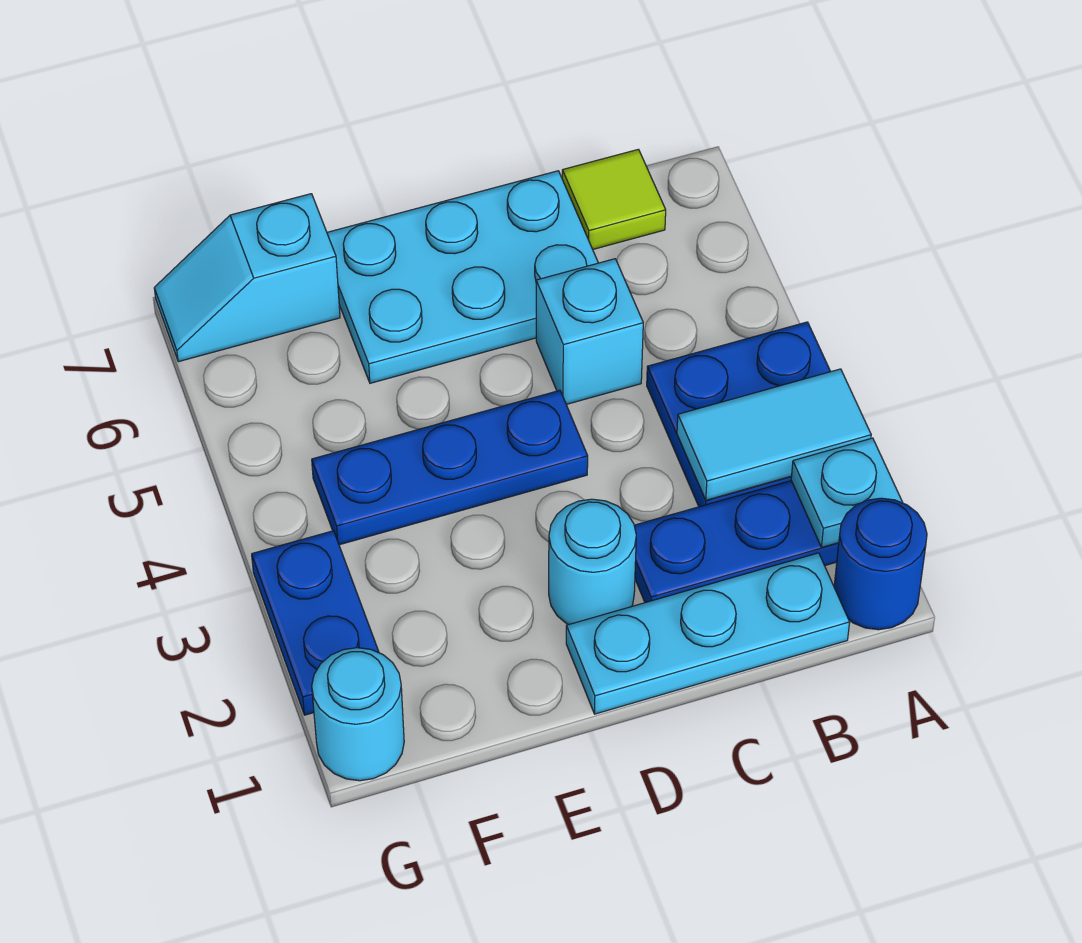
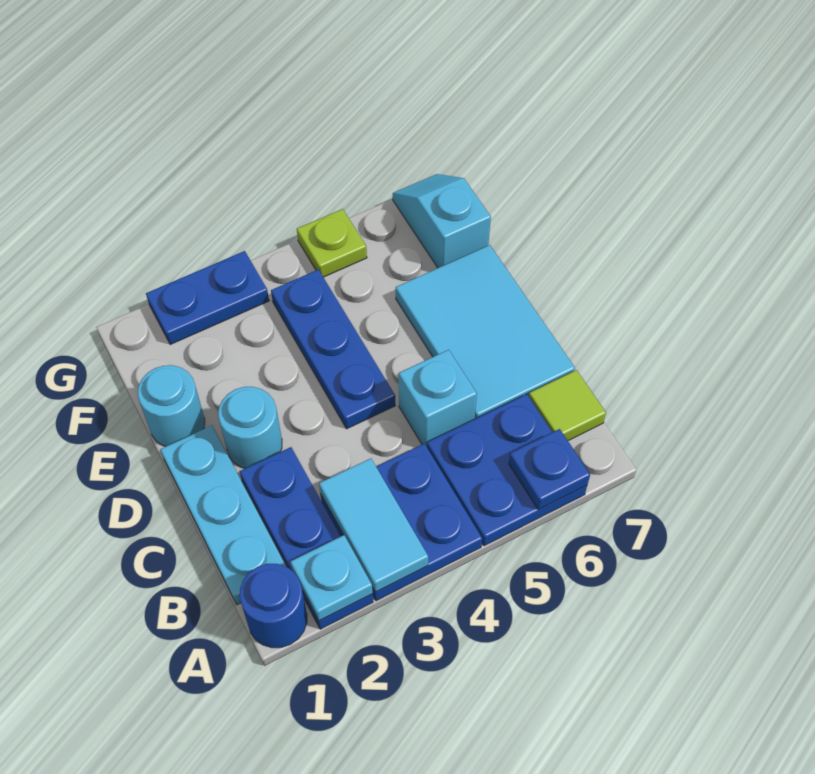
none -> blue 2x2 plate [427,394,587,546]
none -> blue 1x1 plate [509,429,590,510]
cyan 2x3 plate [327,171,598,383] -> cyan 2x3 tile [396,245,575,419]
cyan 1x1 round brick [312,648,404,781] -> cyan 1x1 round brick moved to [138,365,205,447]
none -> lime 1x1 plate [297,209,367,277]

